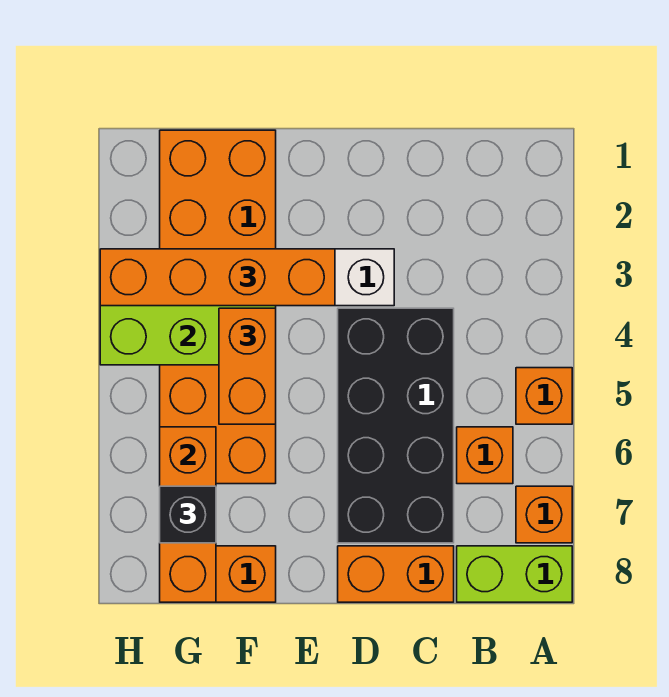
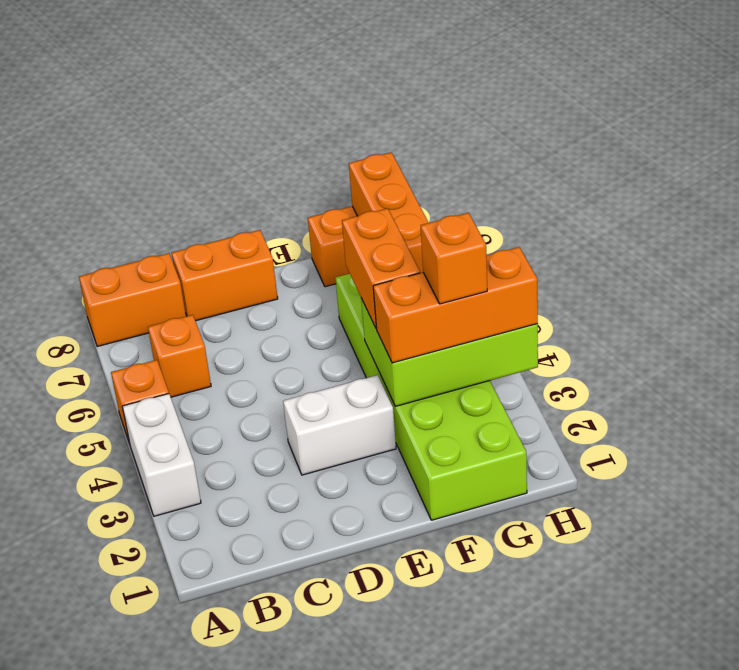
none -> white 1x2 brick [122,394,201,516]
orange 1x1 brick [516,486,572,543] -> orange 1x1 brick moved to [421,213,487,304]
lime 1x2 brick [457,546,572,602] -> orange 1x2 brick [79,253,186,347]
black 2x4 brick [338,308,454,543] -> none
orange 1x4 brick [100,249,335,306] -> orange 1x3 brick [373,247,538,363]
orange 2x6 brick [160,130,276,484] -> lime 2x6 brick [335,274,527,520]
black 1x1 brick [160,486,216,543] -> none

